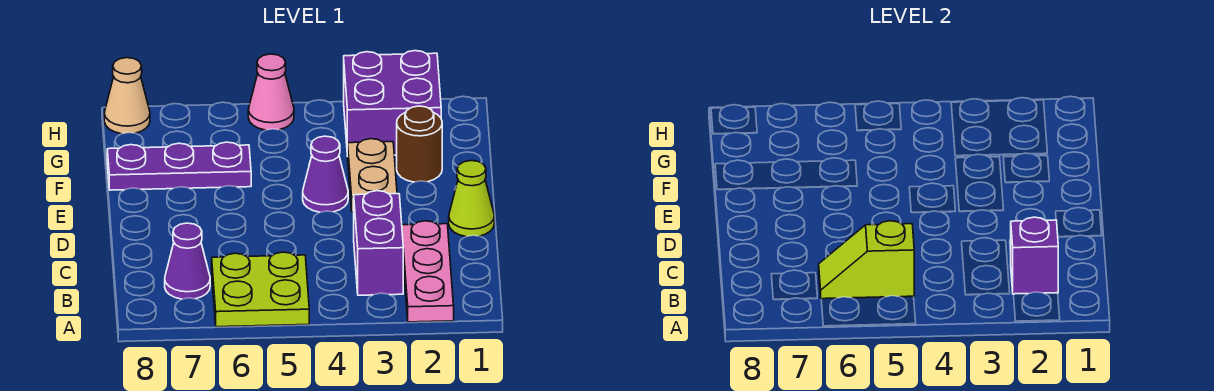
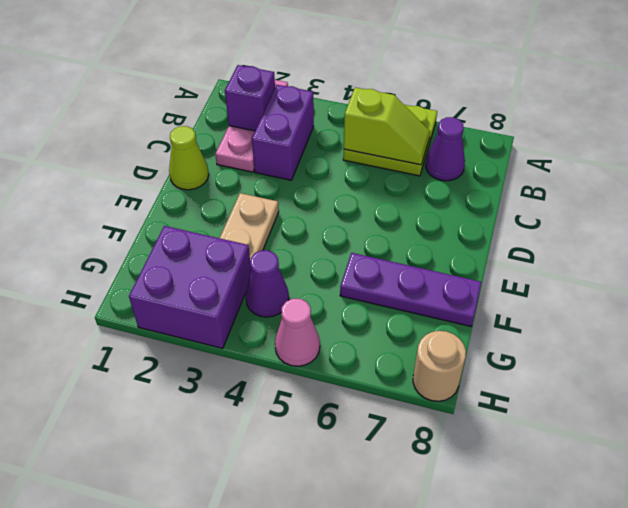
purple 1x1 cone [303,136,348,212] -> purple 1x1 cone moved to [246,250,289,317]
brown 1x1 round brick [397,106,442,182] -> none
tan 1x1 cone [104,58,150,134] -> tan 1x1 round brick [413,331,466,401]

